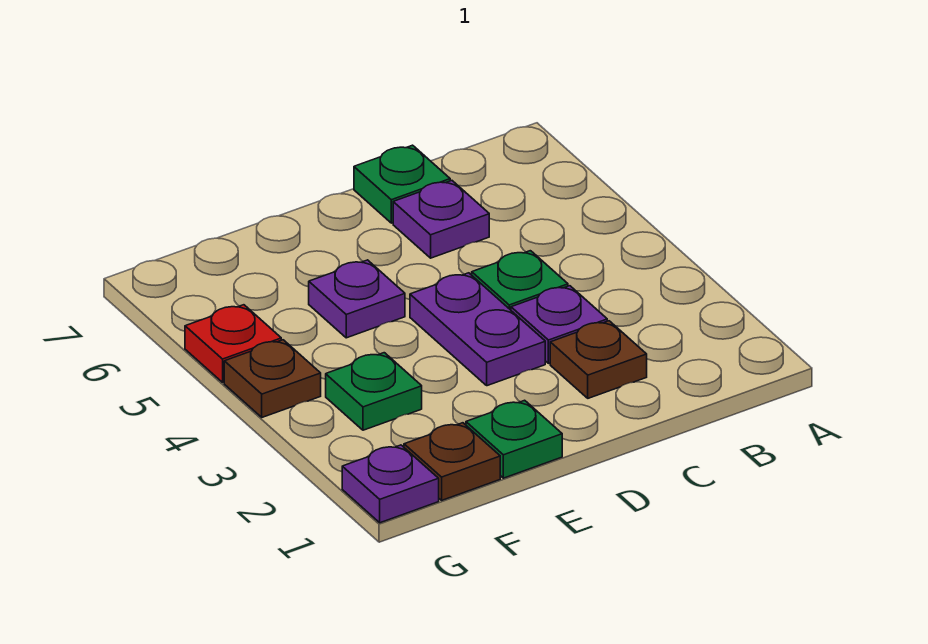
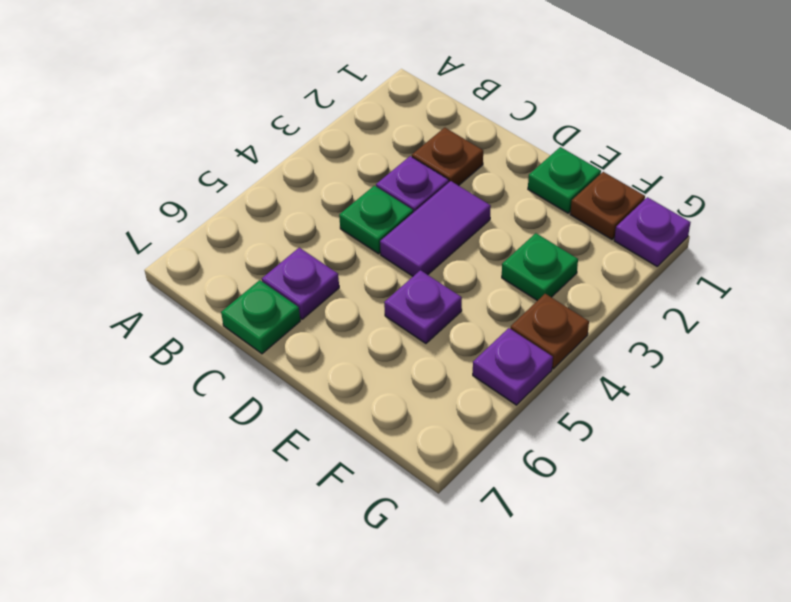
purple 1x2 plate [410,273,545,386] -> purple 1x2 tile [380,181,491,276]
red 1x1 plate [185,305,281,382] -> purple 1x1 plate [473,328,553,405]

